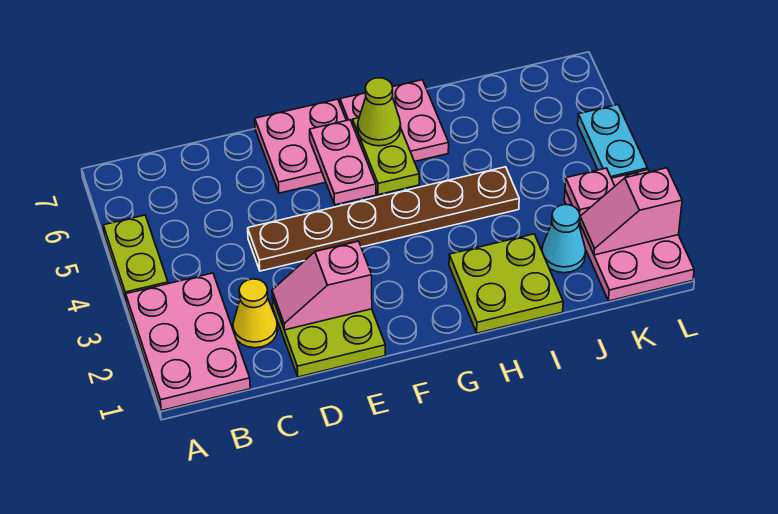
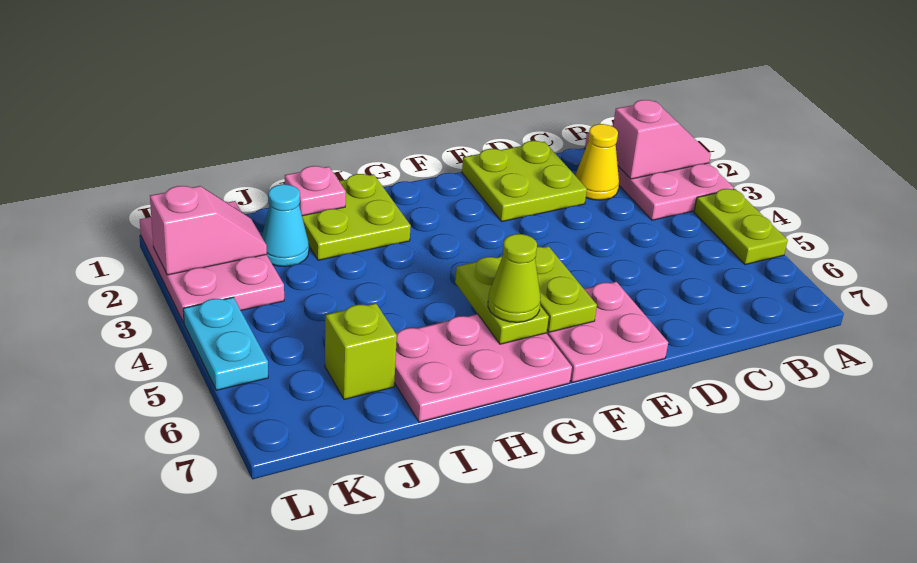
pink 1x2 slope [272,241,372,330] -> pink 1x2 slope moved to [613,100,711,179]
brown 1x6 plate [248,167,519,271] -> none
pink 1x2 plate [310,120,376,205] -> lime 1x2 plate [535,246,597,332]
pink 2x2 plate [340,80,449,162] -> pink 2x3 plate [394,314,572,422]
none -> lime 1x1 brick [325,303,397,399]
pink 1x1 plate [565,168,615,216] -> pink 1x1 plate moved to [285,166,346,216]

